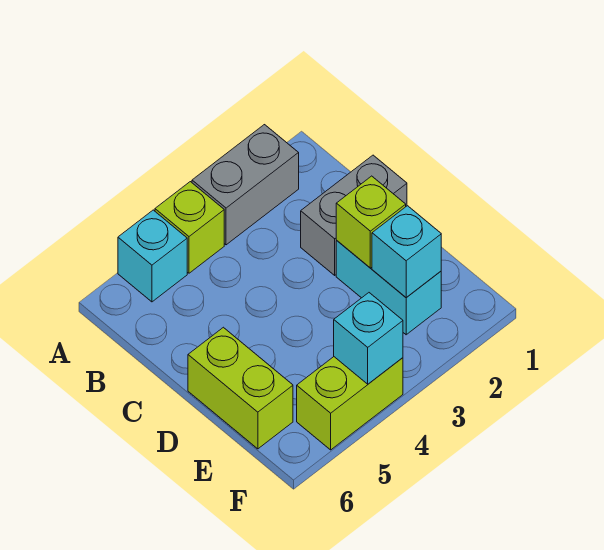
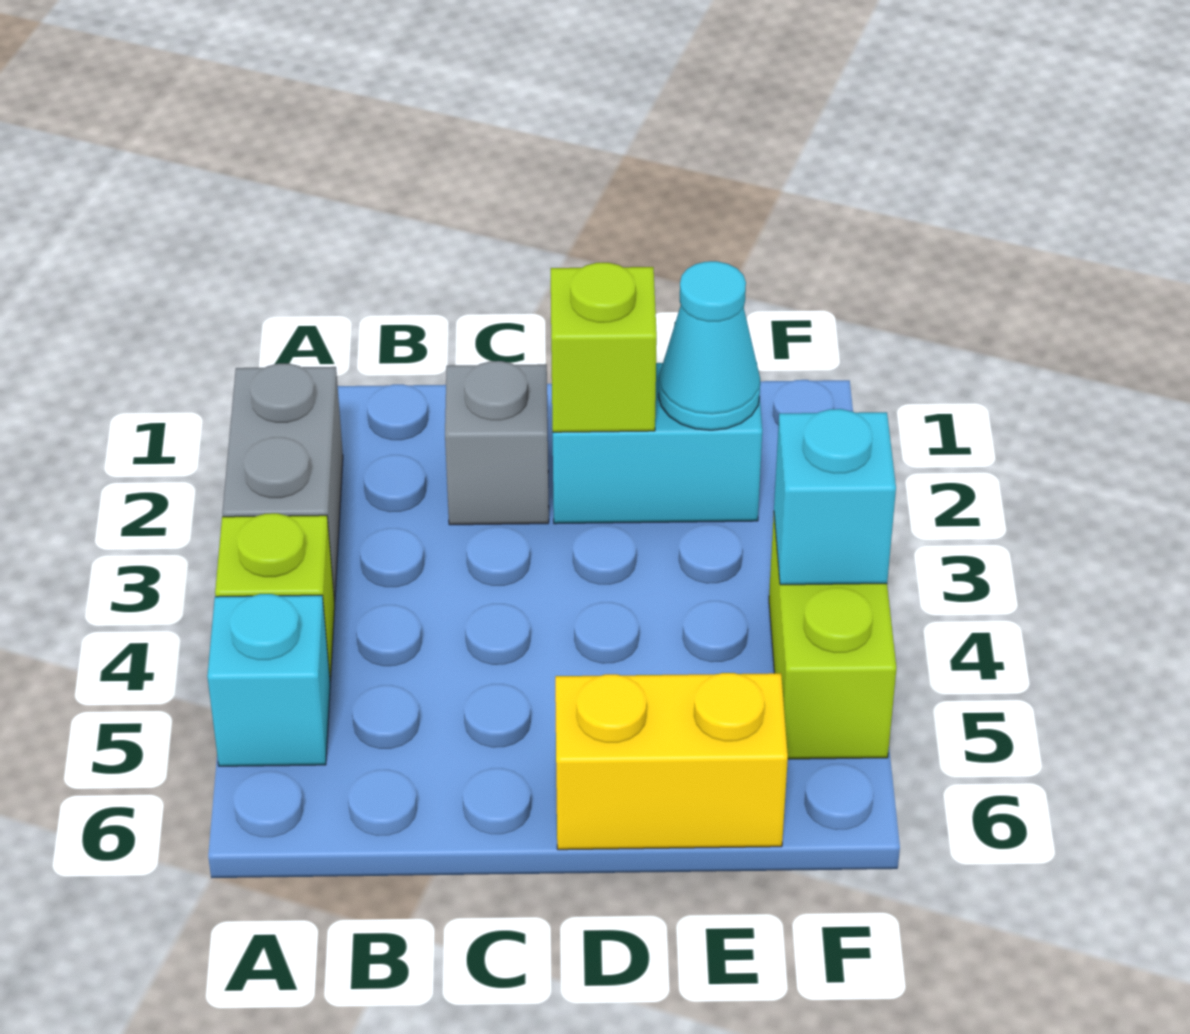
grey 1x2 brick [301,155,407,275] -> grey 1x1 brick [445,361,549,525]
lime 1x2 brick [188,327,293,449] -> yellow 1x2 brick [555,673,788,850]
cyan 1x1 brick [372,206,441,298] -> cyan 1x1 cone [659,261,760,430]

